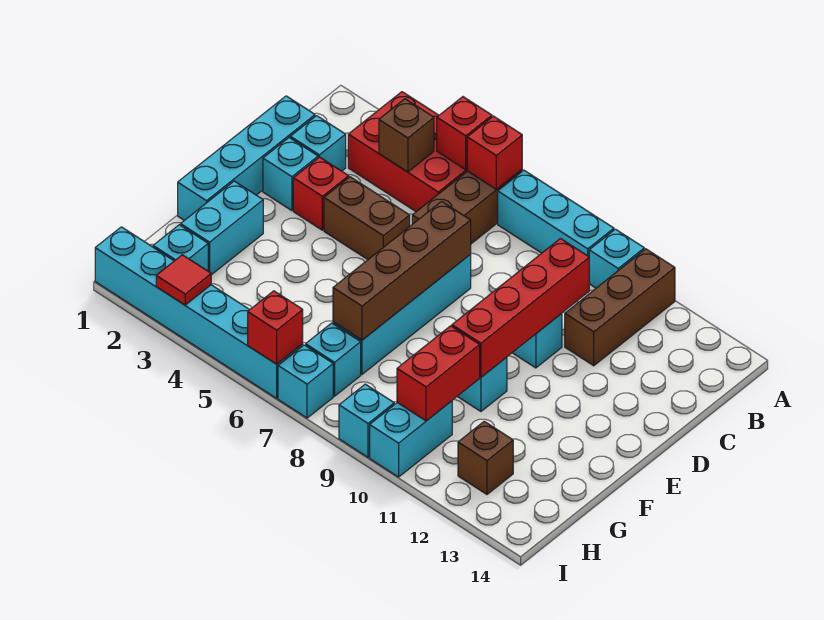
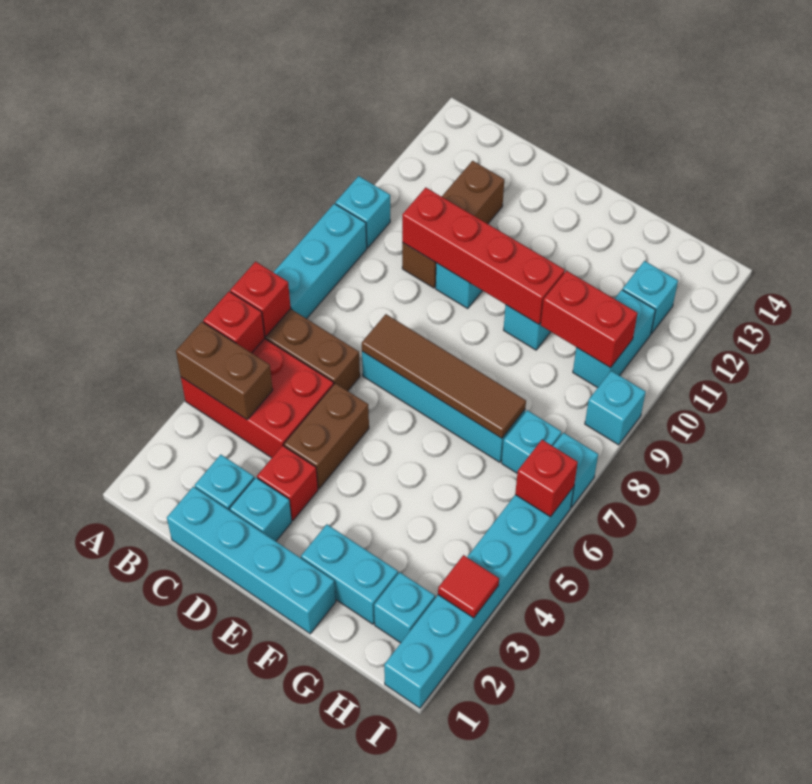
red 2x3 brick [348,92,467,212] -> red 2x3 brick turned to [181,339,334,458]
brown 1x3 brick [565,249,675,366] -> brown 1x3 brick turned to [402,161,504,288]
brown 1x1 brick [379,99,434,172] -> brown 1x2 brick [176,322,273,419]
brown 1x4 brick [333,201,471,340] -> brown 1x4 tile [362,314,526,438]
cyan 1x2 brick [370,401,452,477] -> cyan 1x2 brick turned to [573,290,655,388]
brown 1x1 brick [458,421,513,494] -> cyan 1x1 brick [623,261,678,334]

